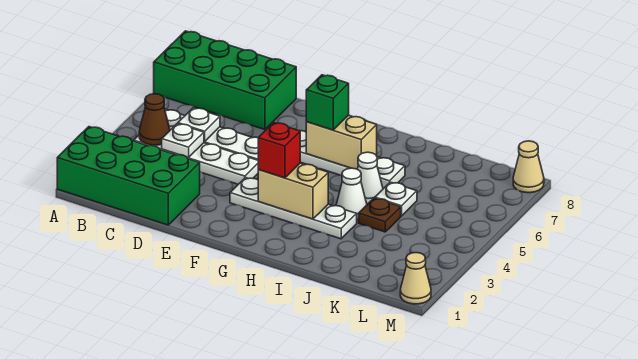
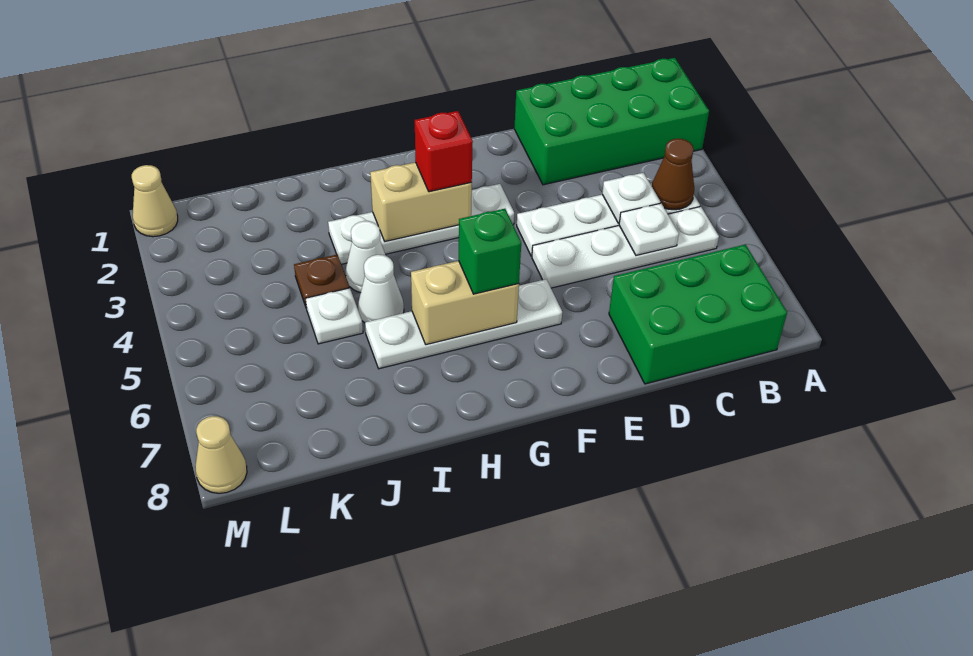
green 2x4 brick [154,31,296,130] -> green 2x3 brick [609,245,787,384]

